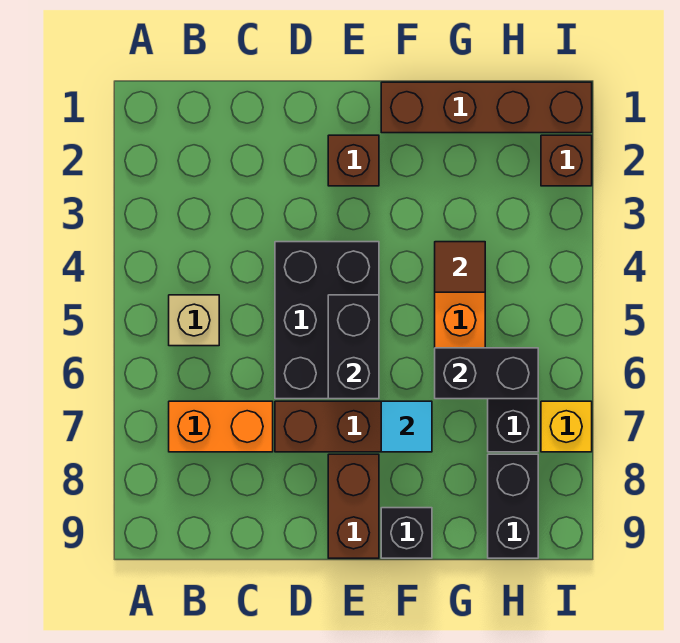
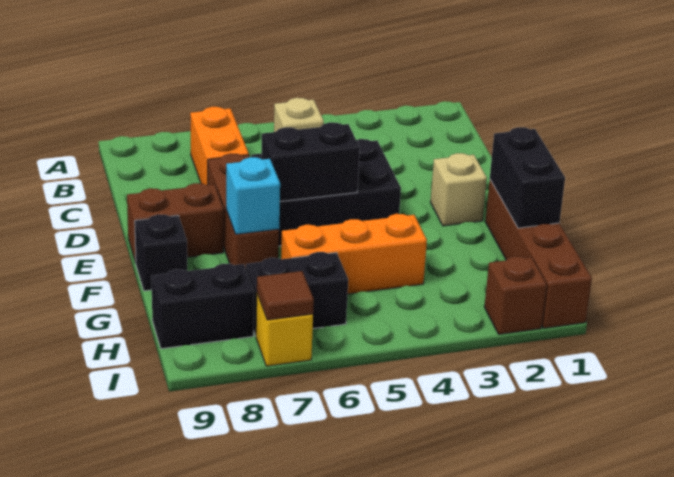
brown 1x1 brick [328,135,379,186] -> tan 1x1 brick [431,153,487,226]
cyan 1x1 tile [381,401,432,452] -> cyan 1x1 brick [226,157,280,234]
brown 1x1 tile [435,242,485,292] -> brown 1x1 tile moved to [257,271,314,320]
black 1x2 brick [435,348,538,399] -> black 1x2 brick moved to [490,127,565,228]

